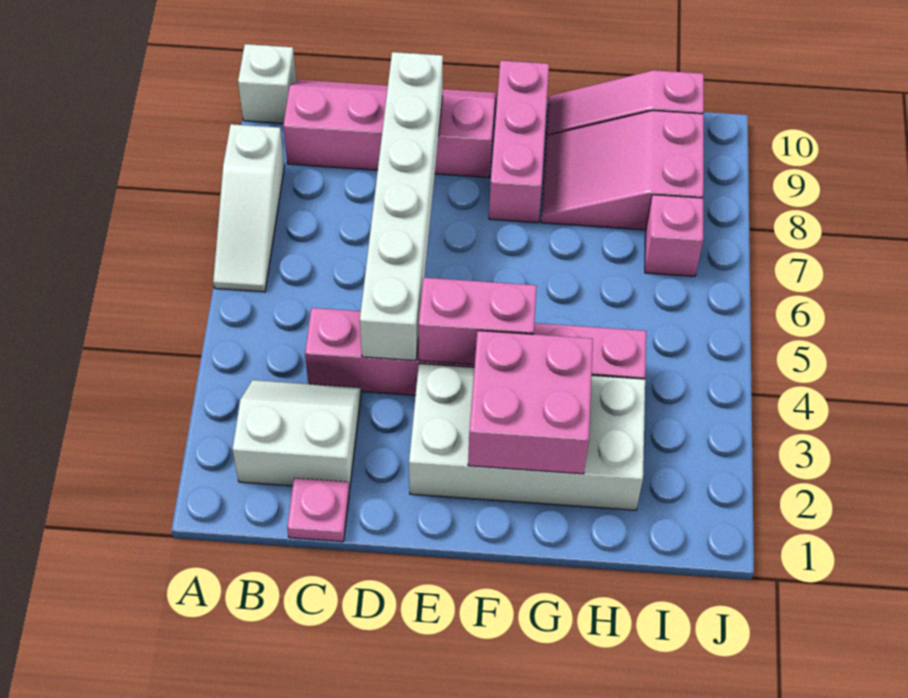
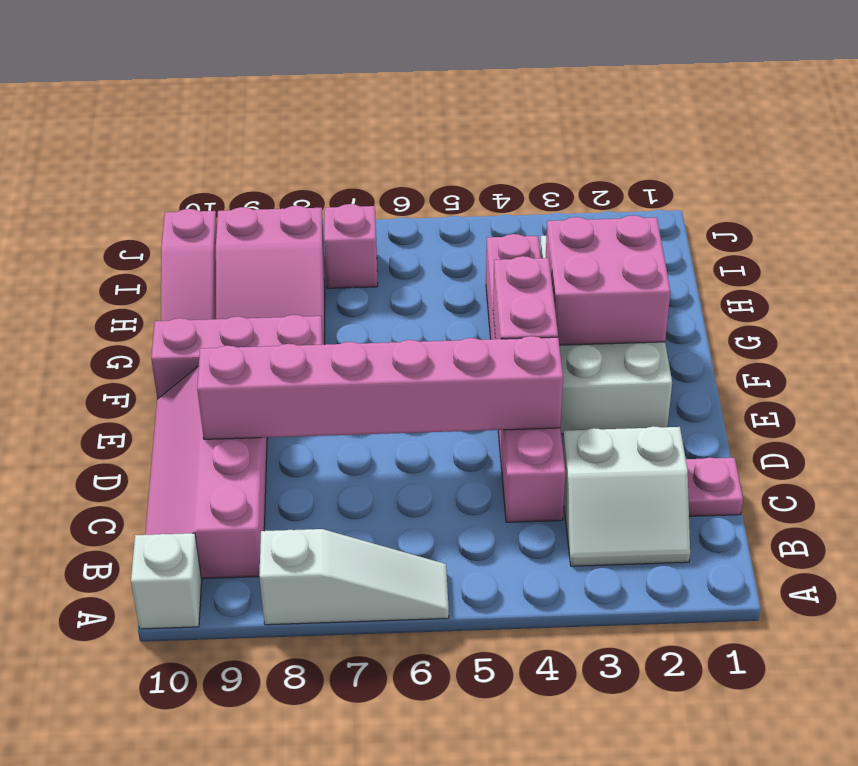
white 2x2 slope [233,380,361,490] -> white 2x2 slope turned to [563,426,690,566]
white 1x6 brick [360,52,443,361] -> pink 1x6 brick [197,336,563,439]

